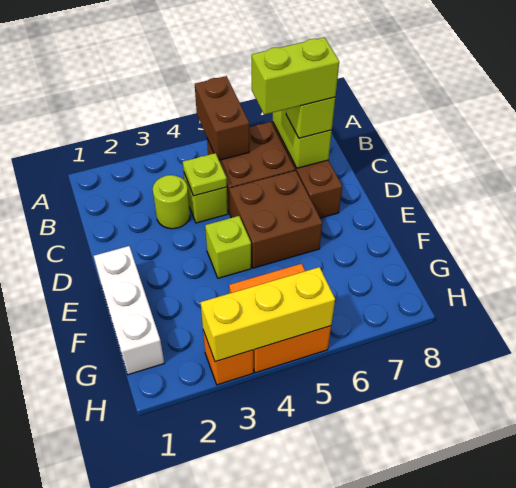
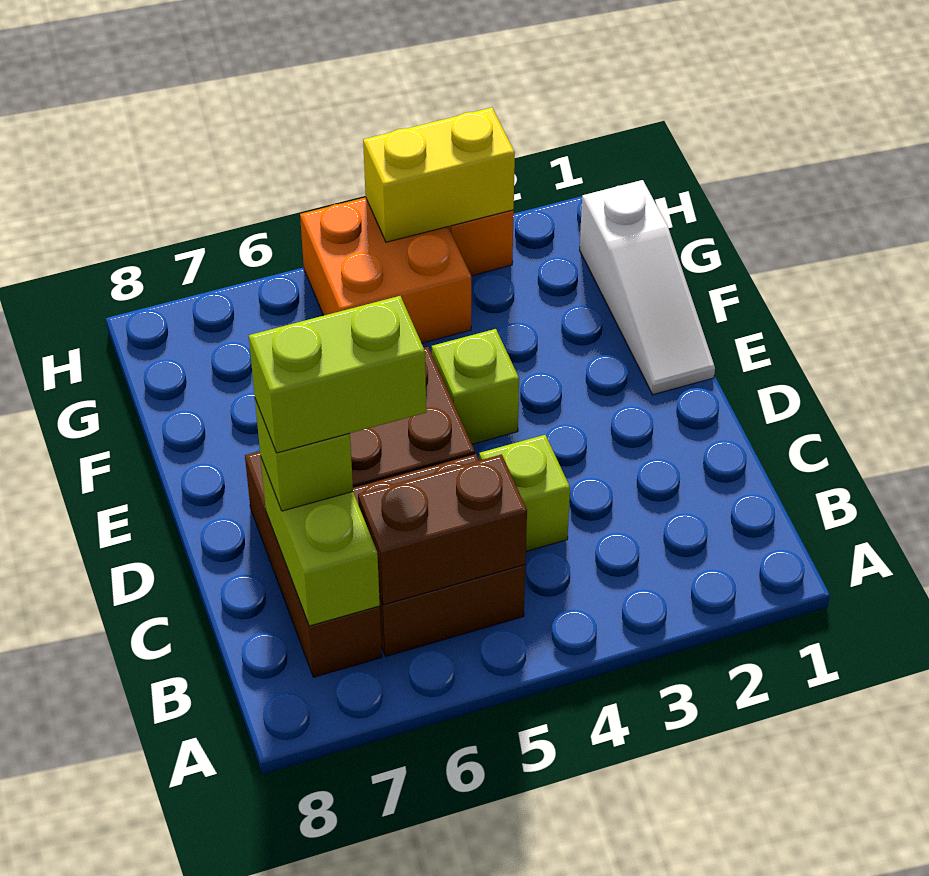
brown 1x2 brick [195,76,249,160] -> brown 1x2 brick turned to [358,454,527,605]
lime 1x1 round brick [153,175,190,229] -> none
lime 1x1 plate [183,153,227,196] -> none
white 1x3 brick [94,246,164,375] -> white 1x3 slope [580,180,715,395]
yellow 1x3 brick [200,267,335,362] -> yellow 1x2 brick [363,108,515,242]

